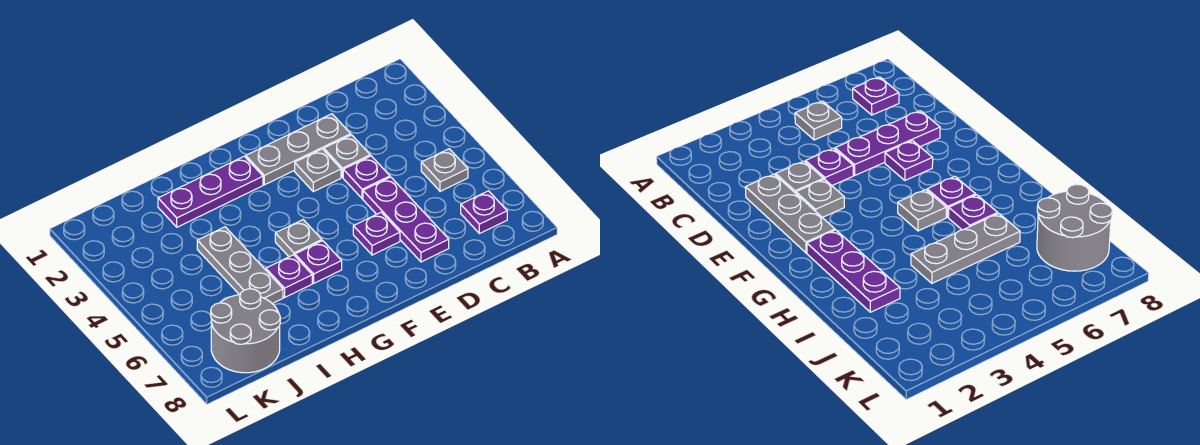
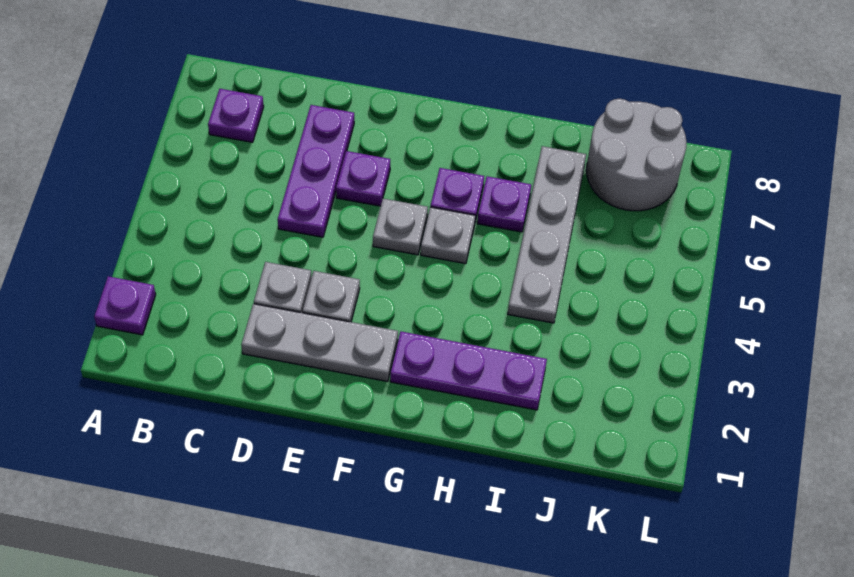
grey 1x1 plate [421,149,468,191] -> grey 1x1 plate moved to [373,199,428,255]
purple 1x1 plate [343,156,390,199] -> purple 1x1 plate moved to [94,276,156,335]
grey 1x3 plate [197,227,283,304] -> grey 1x4 plate [508,146,586,323]

